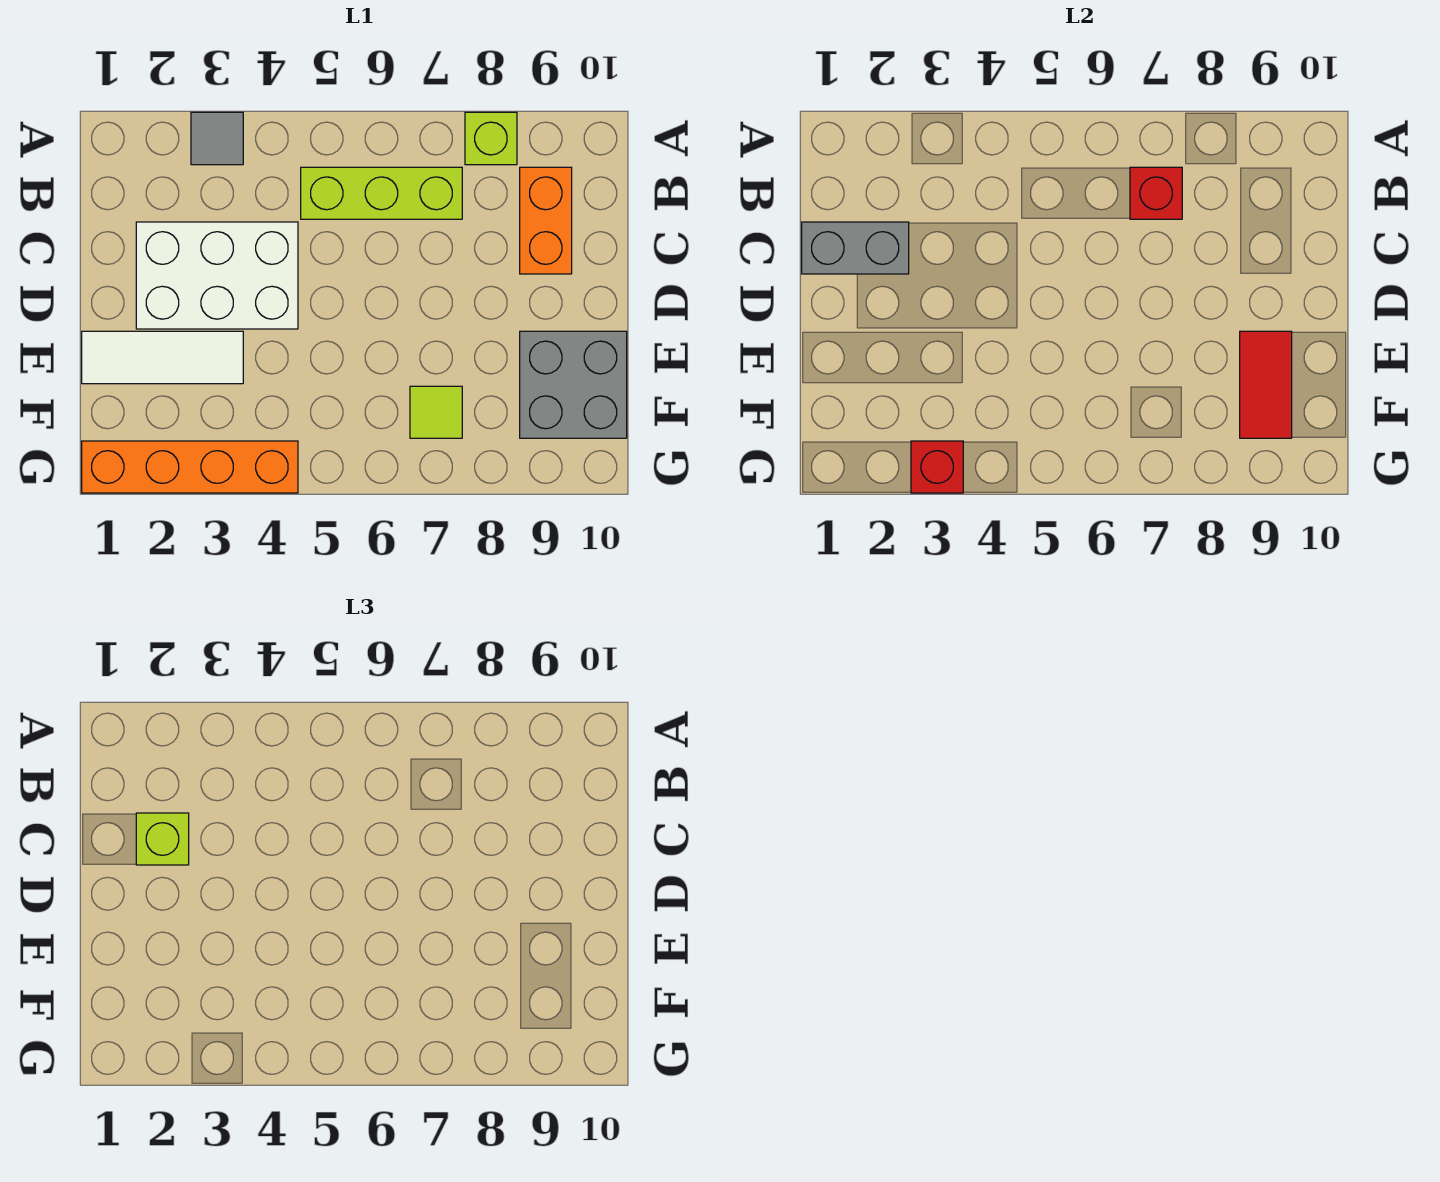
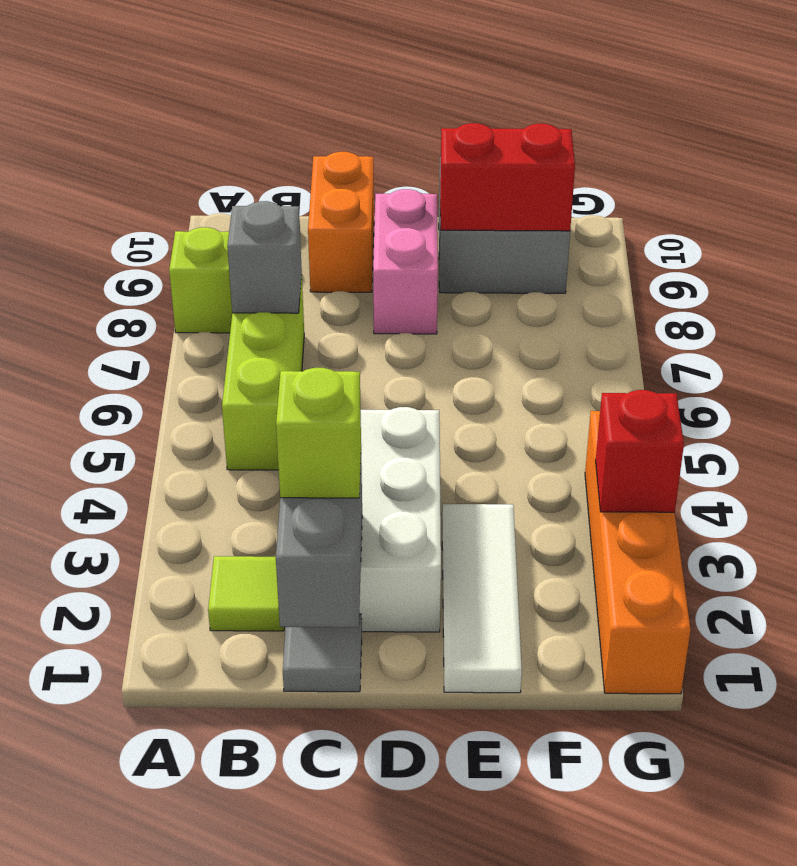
grey 1x1 tile [191,112,243,165] -> grey 1x1 tile moved to [283,614,362,692]
red 1x1 brick [1130,167,1182,219] -> grey 1x1 brick [227,201,302,313]
orange 1x2 brick [520,167,572,274] -> orange 1x2 brick turned to [308,152,374,292]
none -> pink 1x2 brick [373,189,438,334]
red 1x2 tile [1240,331,1292,438] -> red 1x2 brick [440,123,575,231]
lime 1x1 tile [410,386,462,438] -> lime 1x1 tile moved to [208,556,284,631]

